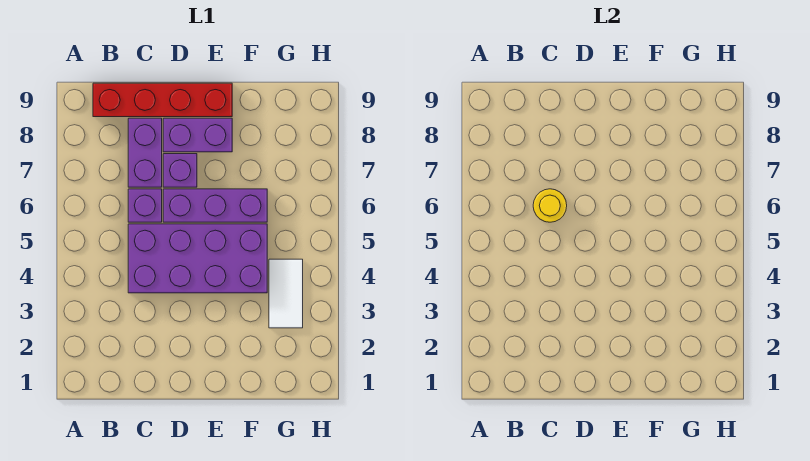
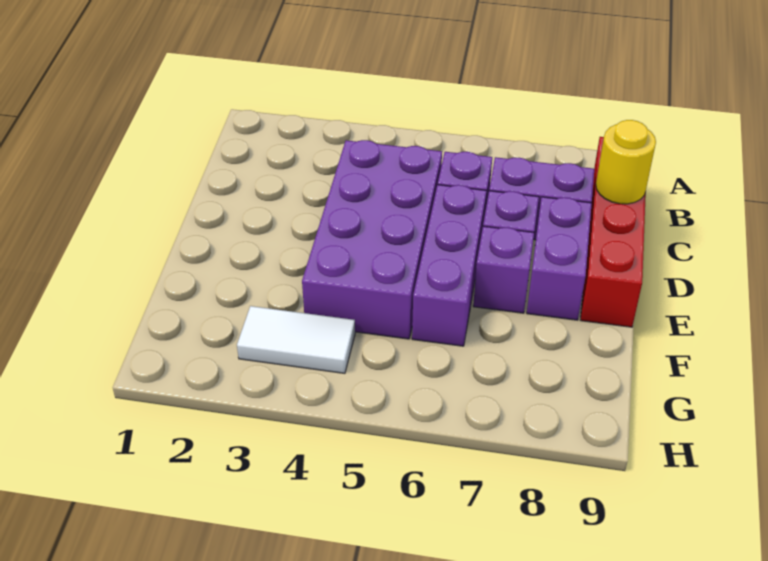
yellow 1x1 round brick [533,189,567,222] -> yellow 1x1 round brick moved to [596,120,656,204]
none -> purple 1x1 brick [473,226,534,313]

